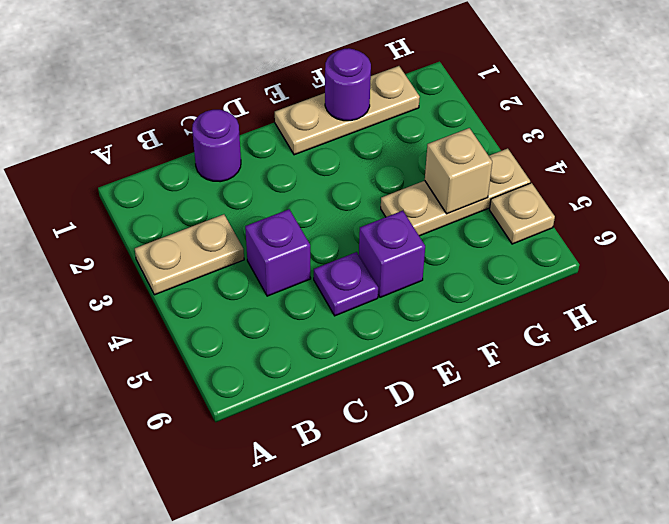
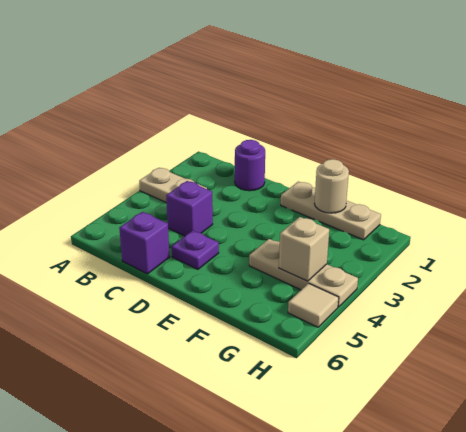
purple 1x1 brick [359,211,425,297] -> purple 1x1 brick moved to [119,212,170,274]
purple 1x1 round brick [325,48,371,121] -> tan 1x1 round brick [314,159,349,213]
tan 1x1 plate [490,183,555,244] -> tan 1x1 tile [288,283,339,327]

